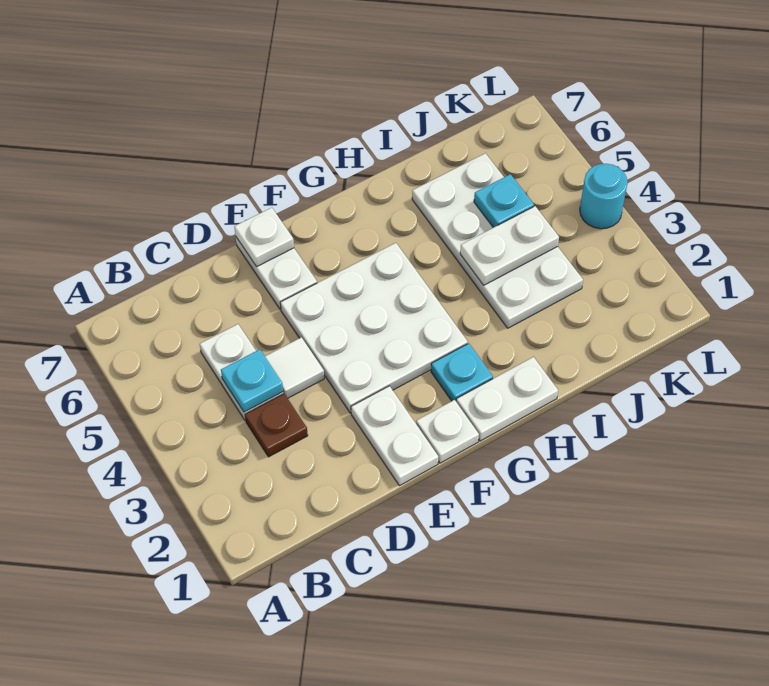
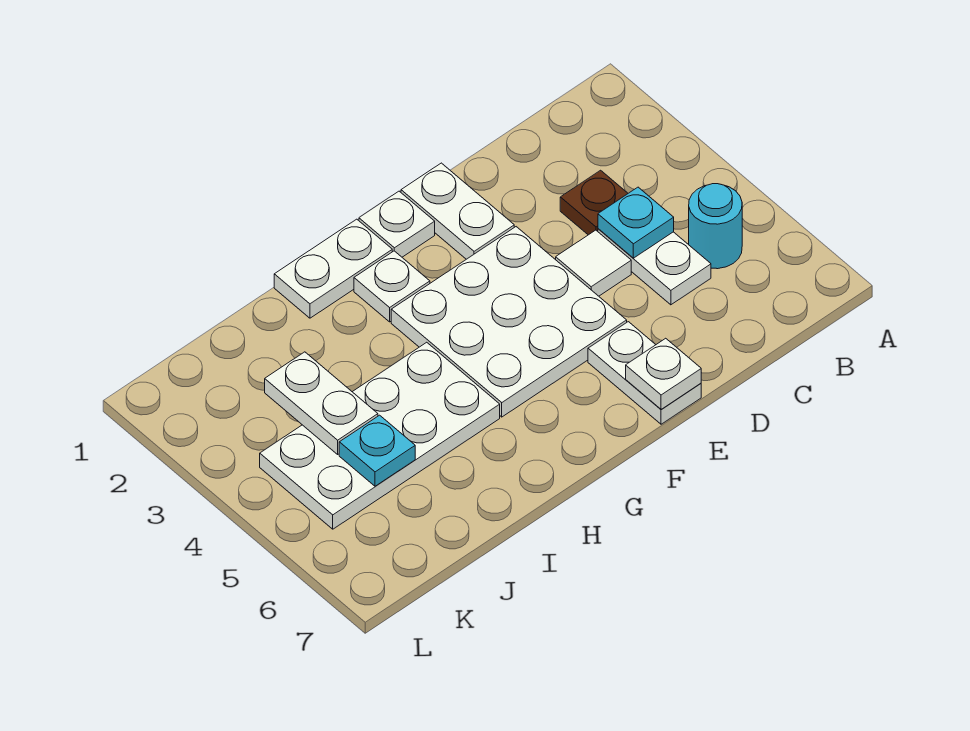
cyan 1x1 plate [431,343,493,401] -> white 1x1 plate [354,251,430,322]
white 2x4 plate [412,153,583,328] -> white 2x4 plate turned to [260,342,500,529]
white 1x2 plate [460,206,559,285] -> white 1x2 plate turned to [265,352,378,454]
cyan 1x1 round brick [580,164,628,229] -> cyan 1x1 round brick moved to [689,184,742,269]

